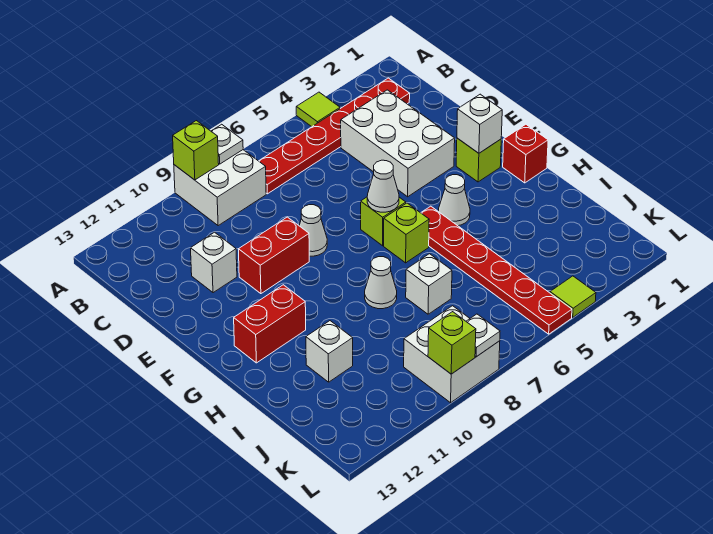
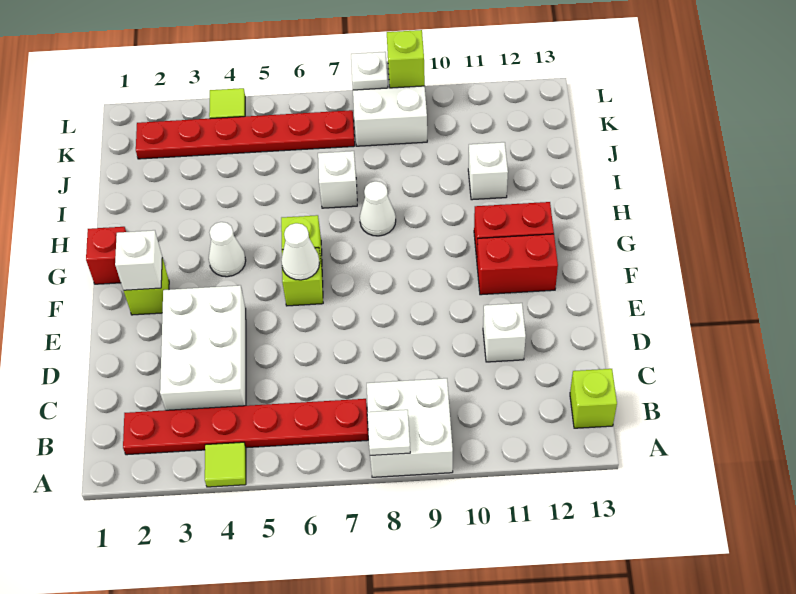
lime 1x1 brick [173,121,219,180] -> lime 1x1 brick moved to [570,369,617,428]
white 1x1 cone [299,205,327,256] -> none
red 1x2 brick [239,217,309,294] -> red 1x2 brick moved to [477,234,558,295]
red 1x6 plate [421,206,572,334] -> red 1x6 plate turned to [136,110,355,159]

